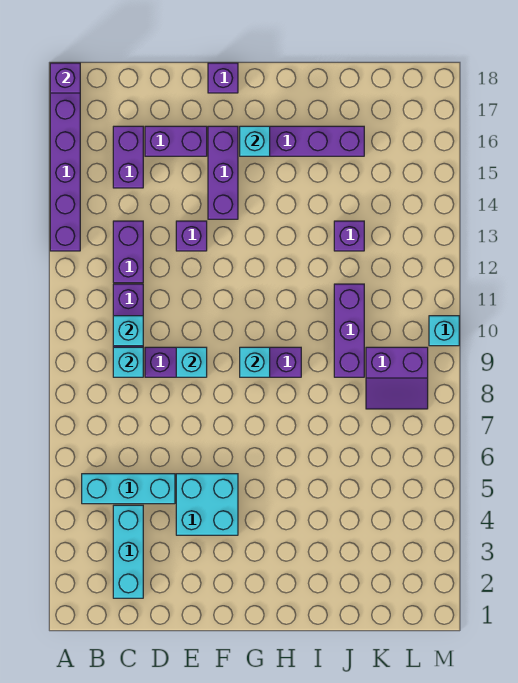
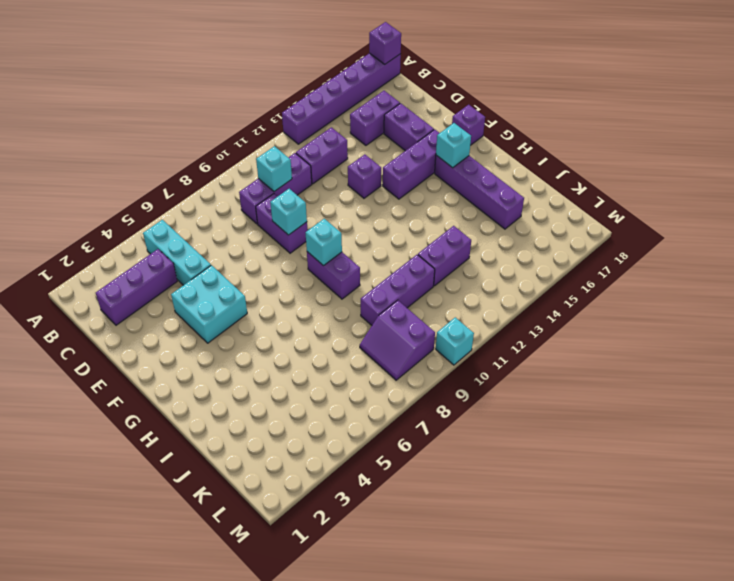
cyan 1x3 brick [113,505,143,598] -> purple 1x3 brick [96,249,177,325]
cyan 1x1 brick [113,347,143,377] -> none
purple 1x1 brick [334,221,364,251] -> purple 1x2 brick [418,226,471,286]

